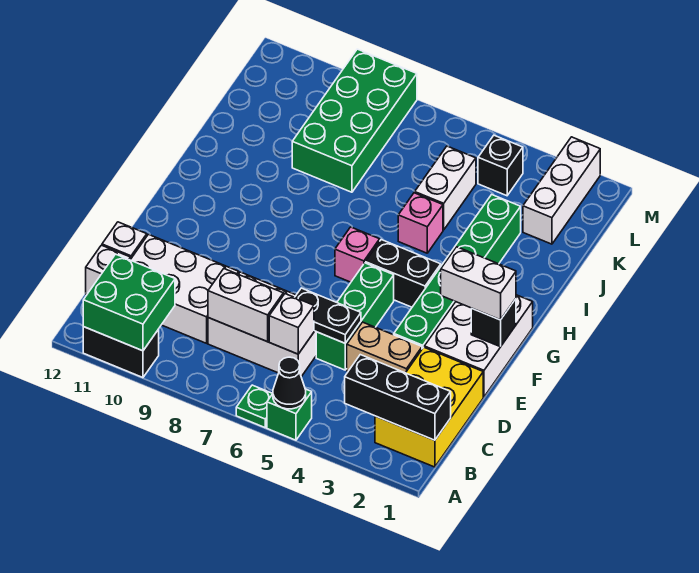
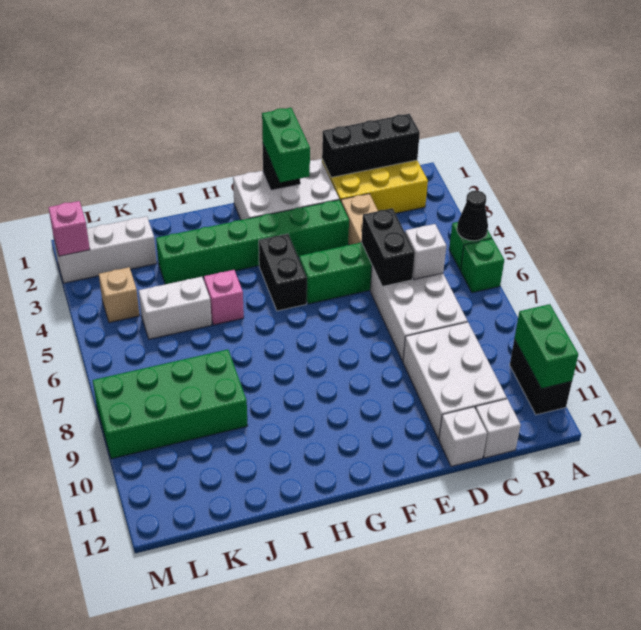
green 1x1 plate [236,385,273,428] -> green 1x1 brick [461,239,504,293]
green 2x2 brick [83,254,175,351] -> green 1x2 brick [514,304,578,389]
black 1x3 brick [345,355,451,440] -> black 1x3 brick turned to [322,114,420,177]
white 1x2 brick [208,269,283,342] -> none
black 1x2 plate [295,288,361,343] -> black 1x2 brick [361,208,415,286]
white 1x2 brick [441,247,516,320] -> green 1x2 brick [262,108,310,182]
pink 1x1 brick [335,227,380,282] -> pink 1x1 brick moved to [48,201,90,256]
black 1x1 brick [478,135,523,196] -> tan 1x1 brick [99,267,140,323]

